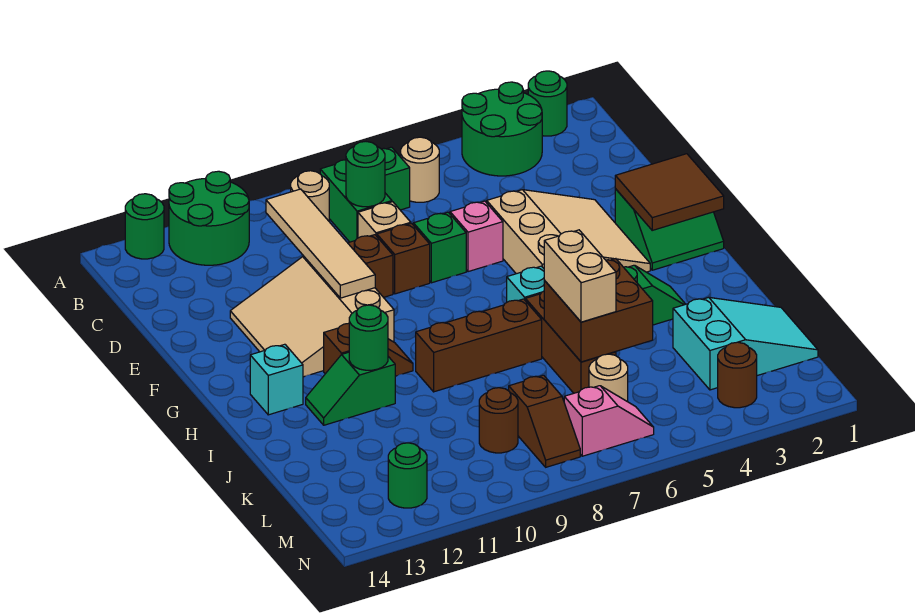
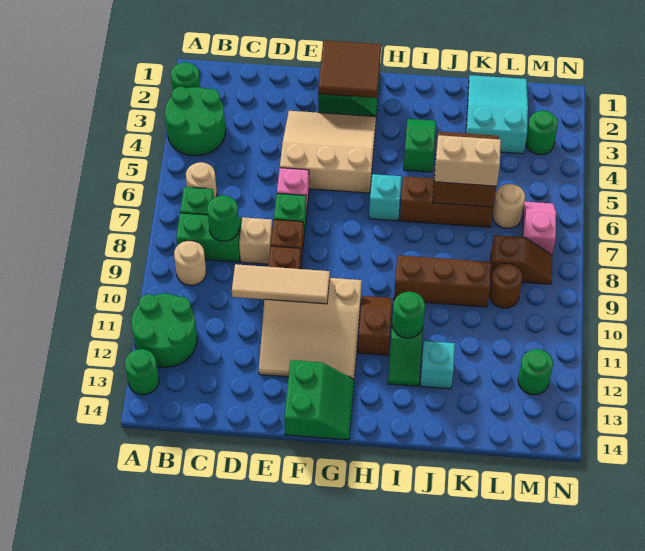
tan 1x4 tile [266,189,375,298] -> tan 1x3 tile [232,264,330,304]
none -> green 2x2 slope [284,360,354,440]
cyan 1x1 brick [250,344,303,415] -> cyan 1x1 brick moved to [420,341,455,389]
brown 1x3 brick [416,299,542,392] -> brown 1x3 brick turned to [394,255,491,307]
brown 1x1 round brick [718,342,757,408] -> green 1x1 round brick [526,111,558,155]

